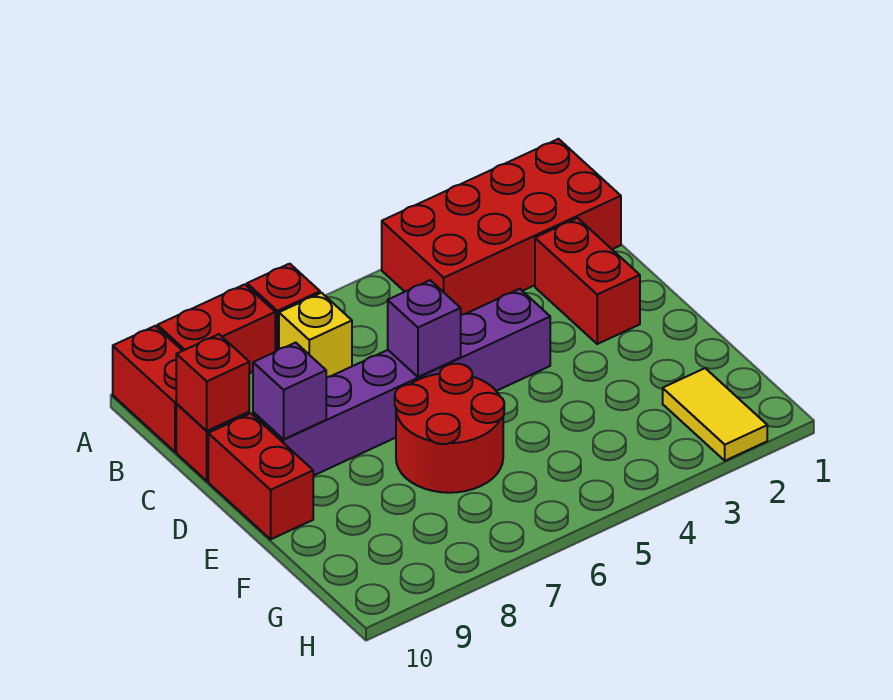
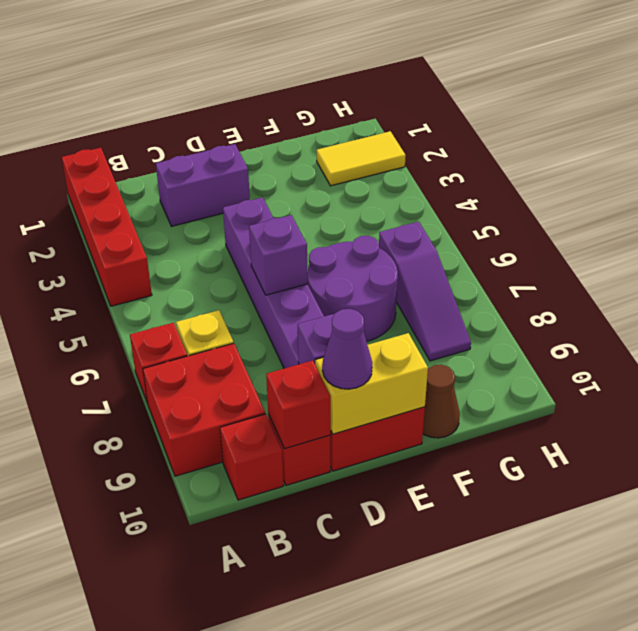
red 2x4 brick [382,139,621,315] -> red 1x4 brick [62,148,152,306]
red 1x2 brick [157,284,275,374] -> red 2x2 brick [143,343,265,476]
red 1x2 brick [113,326,182,452] -> red 1x1 brick [220,414,283,500]
red 1x2 brick [535,218,640,344] -> purple 1x2 brick [156,144,250,226]
none -> yellow 1x2 brick [315,333,428,434]
none -> purple 1x1 cone [322,309,372,389]
red 2x2 round brick [395,364,504,493] -> purple 2x2 round brick [307,236,398,342]
none -> brown 1x1 cone [423,365,460,438]
none -> purple 1x3 slope [379,222,471,361]

